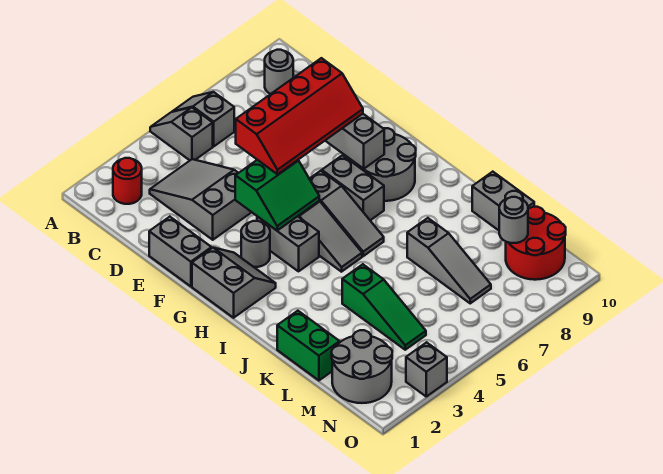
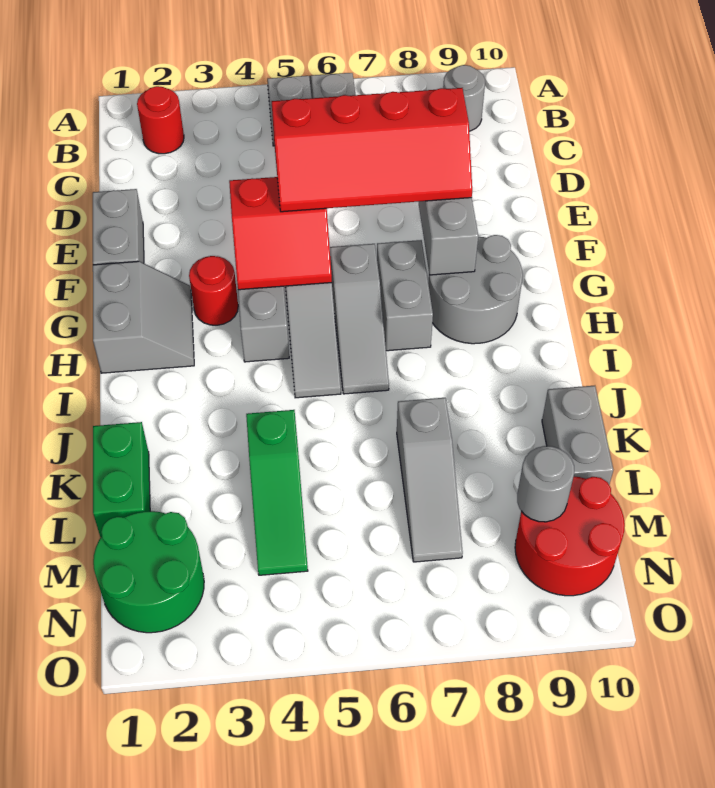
grey 2x3 slope [150,159,252,240] -> none
green 2x2 slope [235,160,319,230] -> red 2x2 slope [229,177,332,290]
grey 1x1 round brick [241,221,270,267] -> red 1x1 round brick [189,256,238,325]
grey 2x2 round brick [332,330,392,403] -> green 2x2 round brick [93,511,204,633]
grey 1x1 brick [406,342,447,396] -> none

